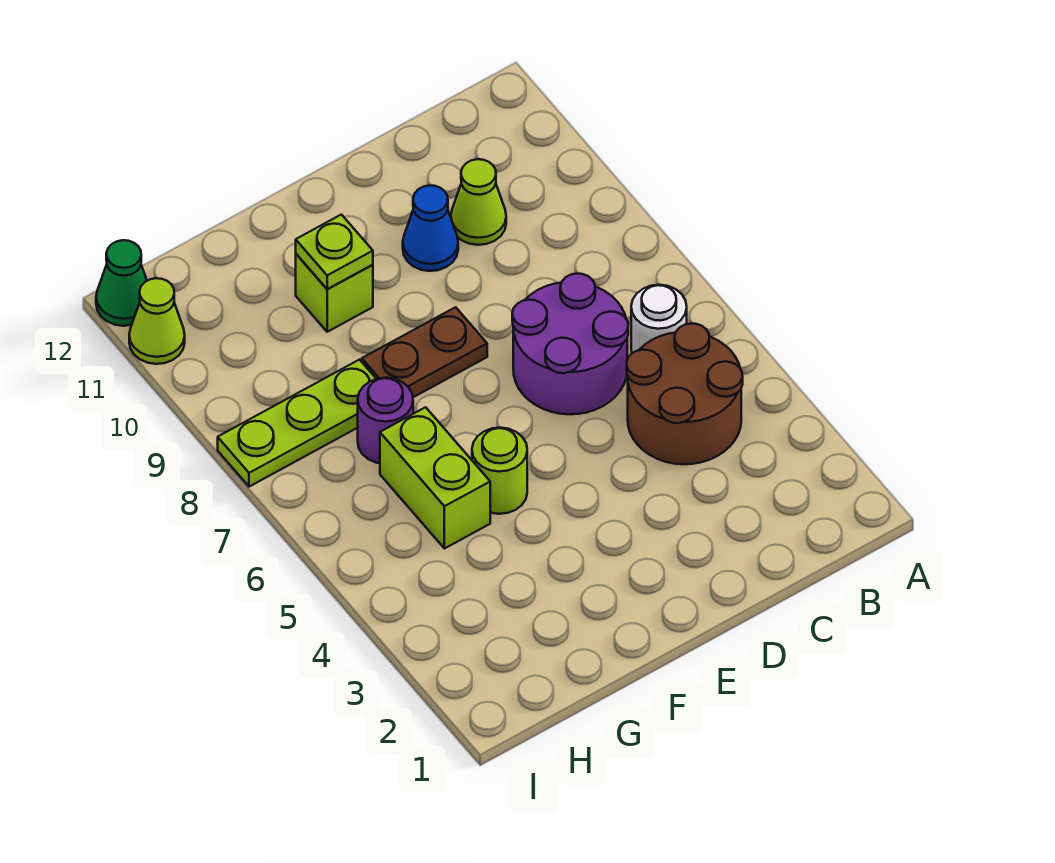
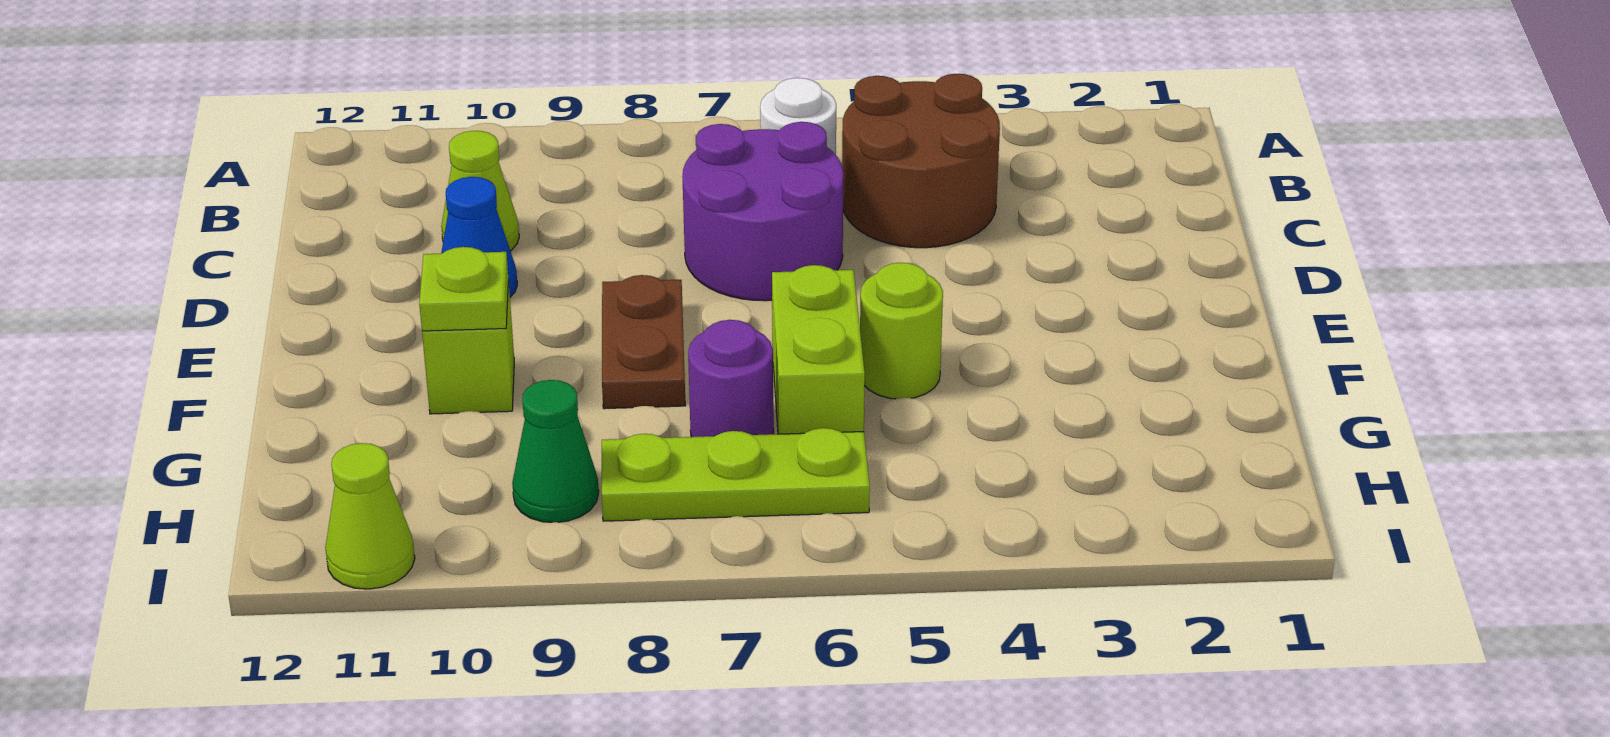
lime 1x2 brick [380,407,490,549] -> lime 1x2 brick turned to [772,265,865,434]
lime 1x3 plate [218,360,376,487] -> lime 1x3 plate turned to [602,428,870,521]
green 1x1 cone [96,240,147,326] -> green 1x1 cone moved to [512,380,599,522]

